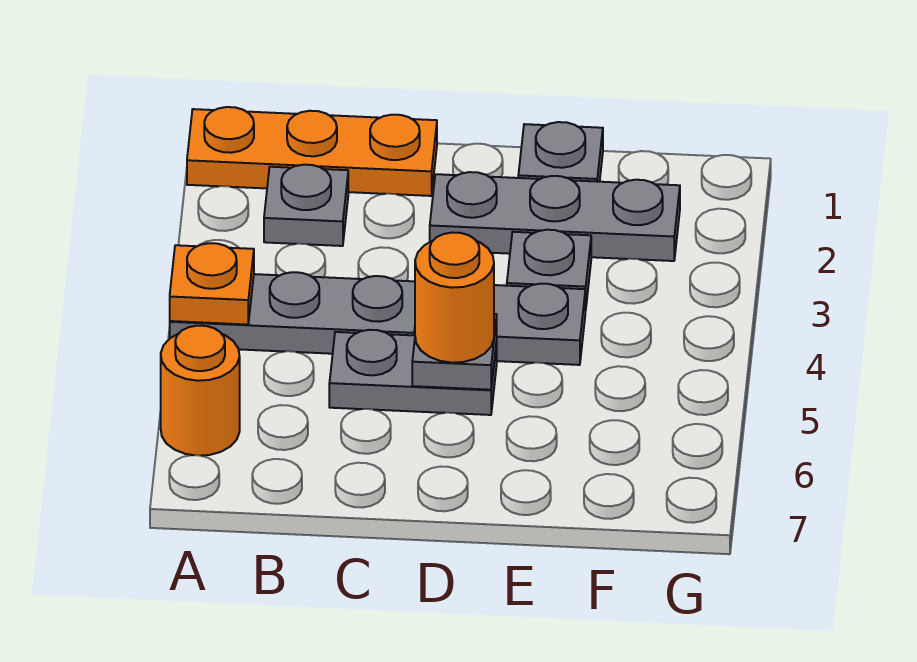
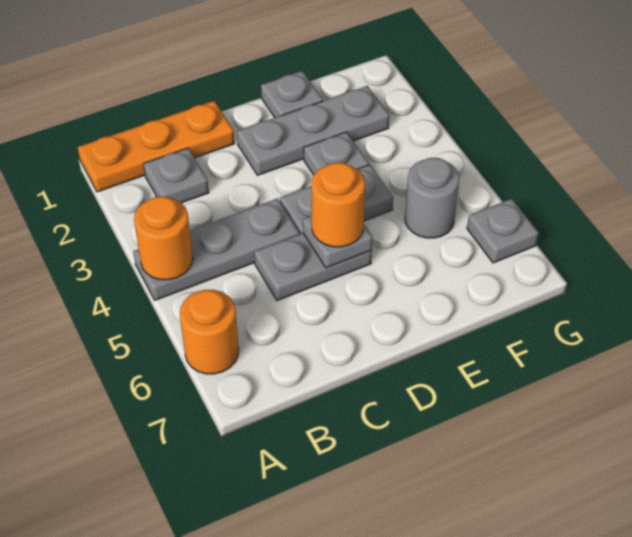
orange 1x1 plate [170,243,254,325] -> orange 1x1 round brick [134,196,193,280]
none -> grey 1x1 round brick [405,158,459,238]
none -> grey 1x1 plate [467,199,539,263]

